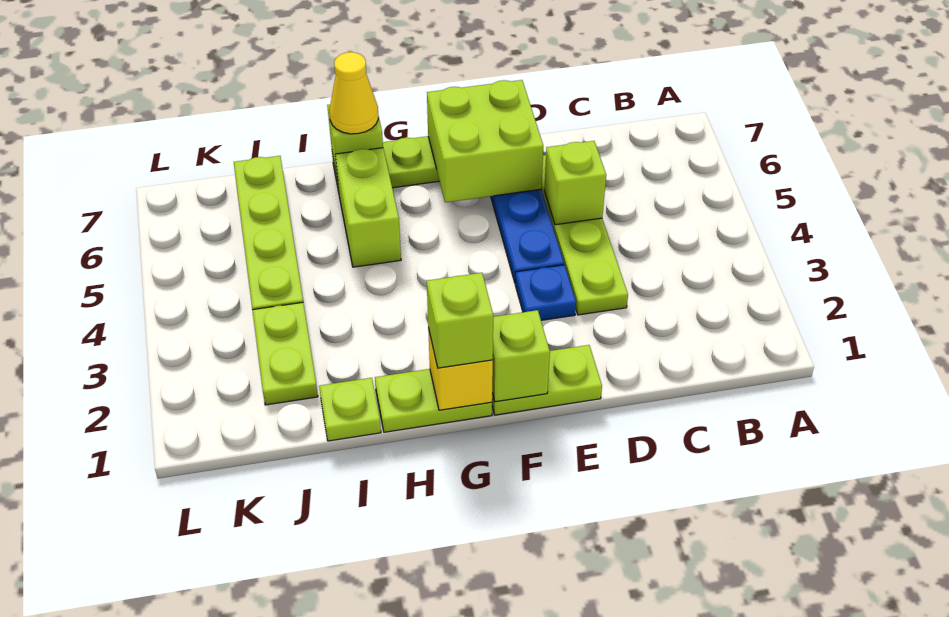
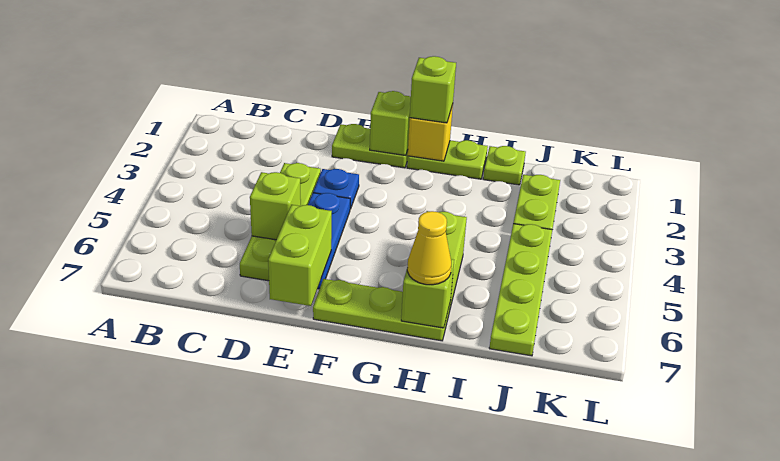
lime 2x2 brick [427,80,543,202] -> lime 1x2 brick [268,205,332,306]

